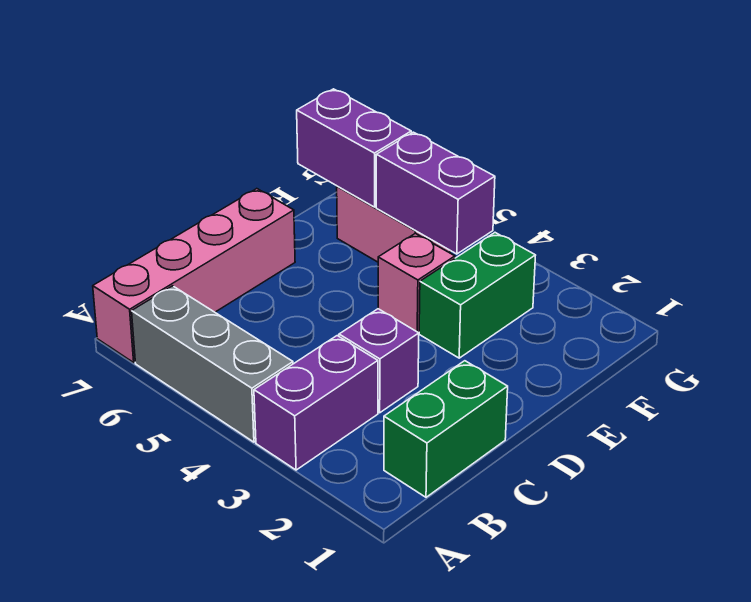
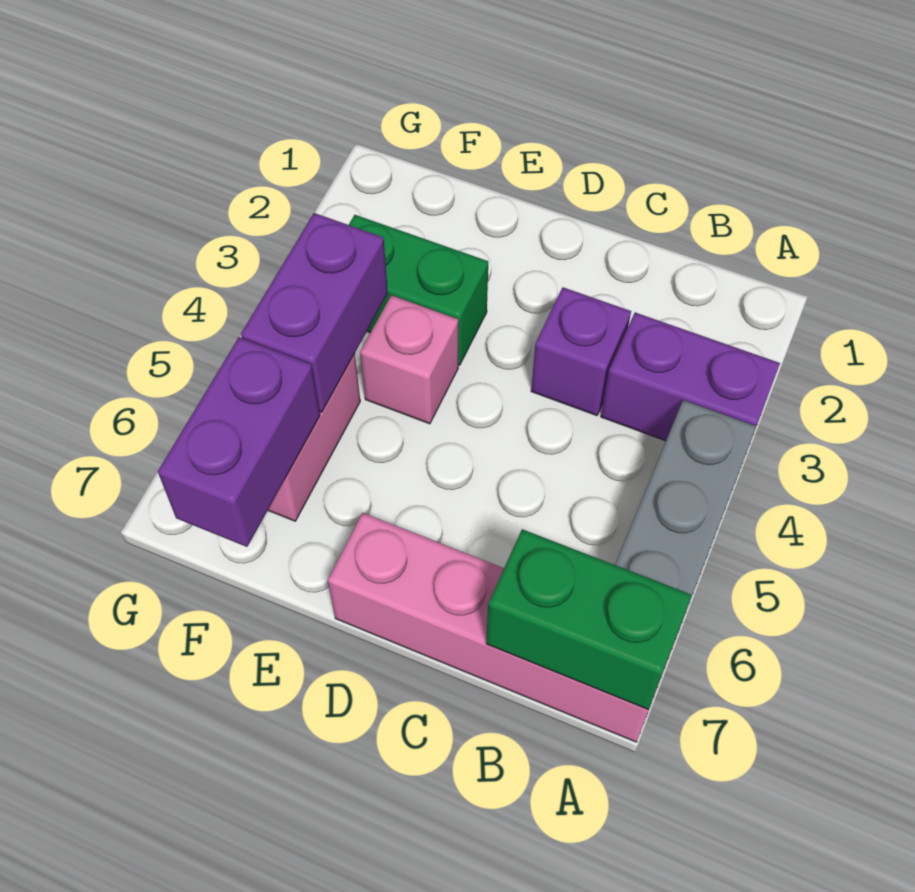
green 1x2 brick [384,361,508,497] -> green 1x2 brick moved to [486,529,692,710]

